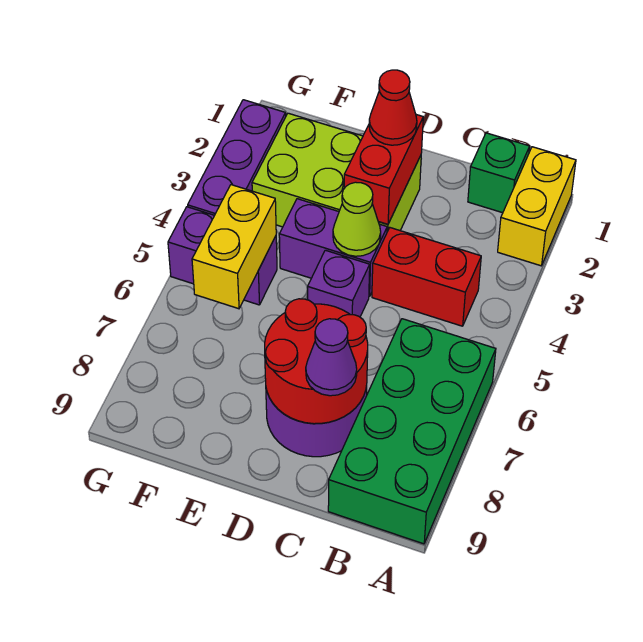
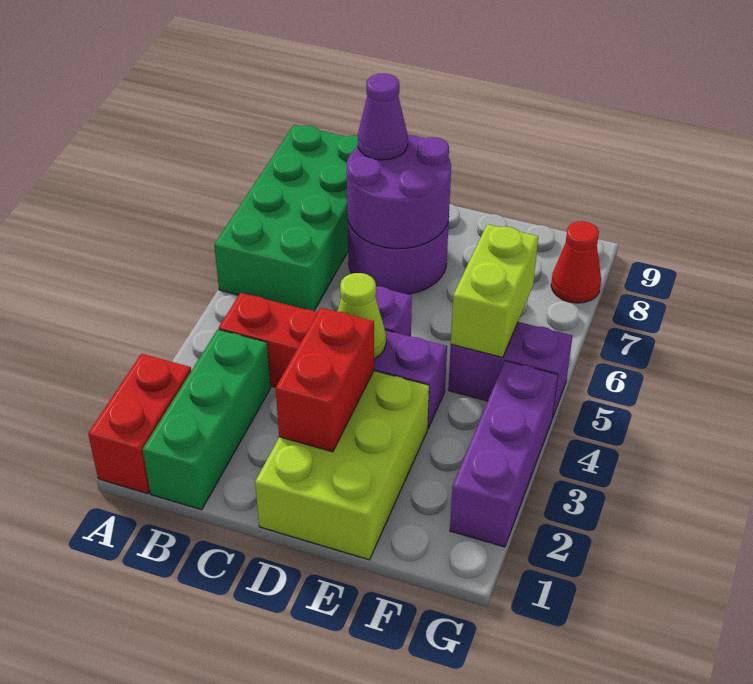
yellow 1x2 brick [498,147,576,266] -> red 1x2 brick [88,354,191,494]
green 1x1 brick [468,133,530,213] -> green 1x3 brick [143,329,271,510]
red 2x2 round brick [265,299,368,424] -> purple 2x2 round brick [347,135,451,249]
lime 2x3 brick [252,113,421,232] -> lime 2x3 brick turned to [255,371,429,560]
red 1x1 cone [369,70,417,145] -> red 1x1 cone moved to [551,221,601,303]
yellow 1x2 brick [192,185,276,309] -> lime 1x2 brick [451,224,538,358]

